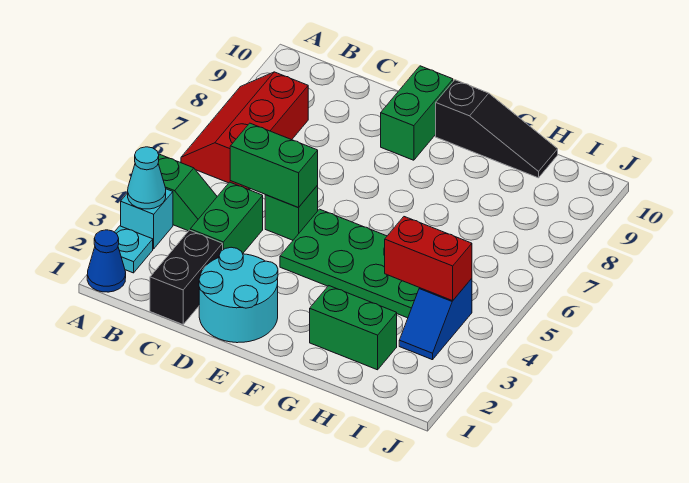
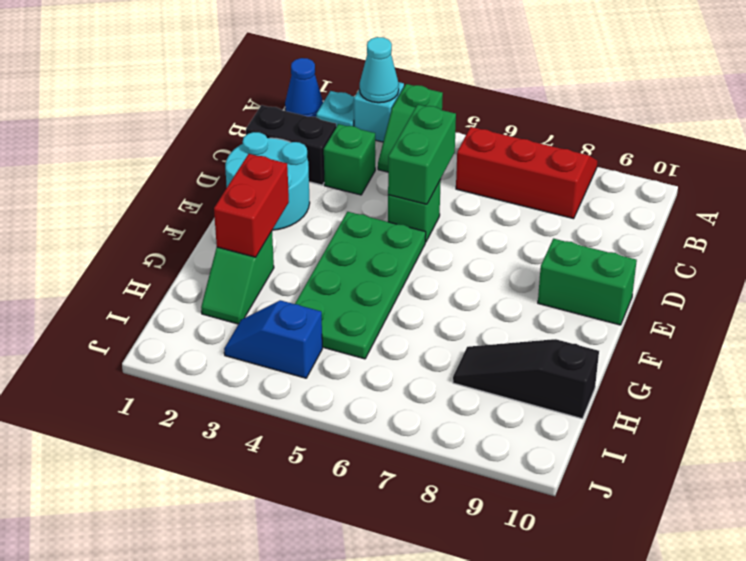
green 1x2 brick [190,182,263,254] -> green 1x1 brick [324,124,375,195]
black 1x3 slope [436,80,558,178] -> black 1x3 slope turned to [453,339,599,419]
green 1x2 brick [310,286,397,370] -> green 1x2 slope [201,231,274,324]
red 1x2 brick [385,217,472,301] -> red 1x2 brick moved to [214,154,289,257]

